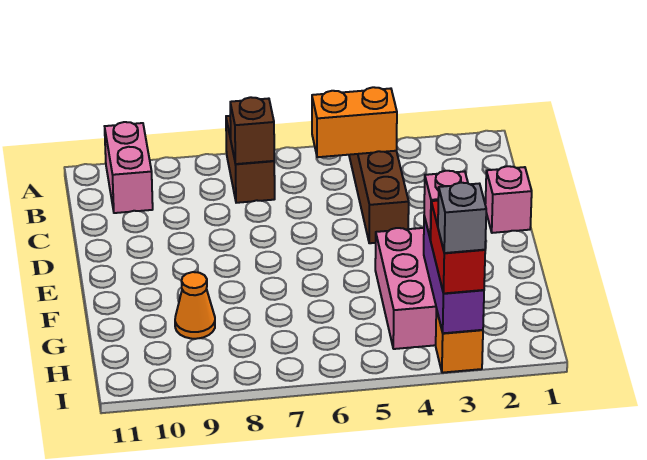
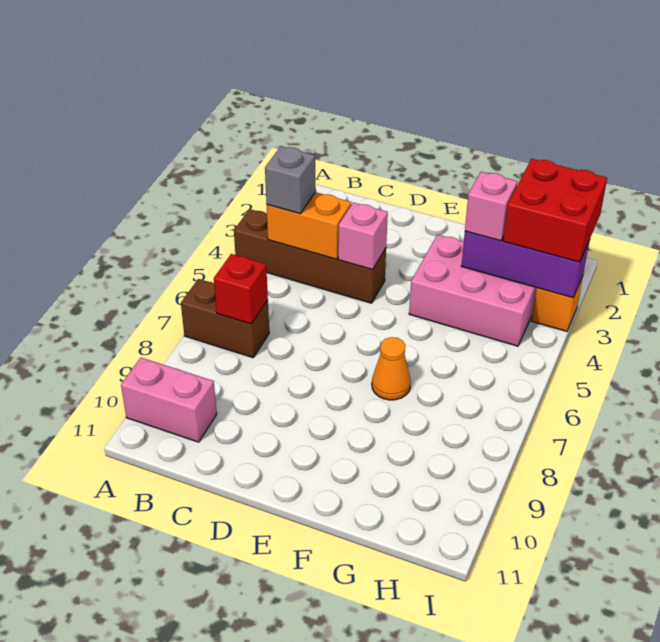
orange 1x2 brick [312,87,397,157] -> orange 1x2 brick turned to [267,192,351,259]
brown 1x1 brick [230,97,274,164] -> red 1x1 brick [214,254,268,324]
pink 1x1 brick [485,166,532,233] -> pink 1x1 brick moved to [338,203,388,270]
orange 1x1 cone [175,272,215,339] -> orange 1x1 cone moved to [372,337,411,400]
red 1x2 brick [430,201,485,293] -> red 2x2 brick [503,159,607,262]
grey 1x1 brick [438,183,486,253] -> grey 1x1 brick moved to [265,146,316,214]

